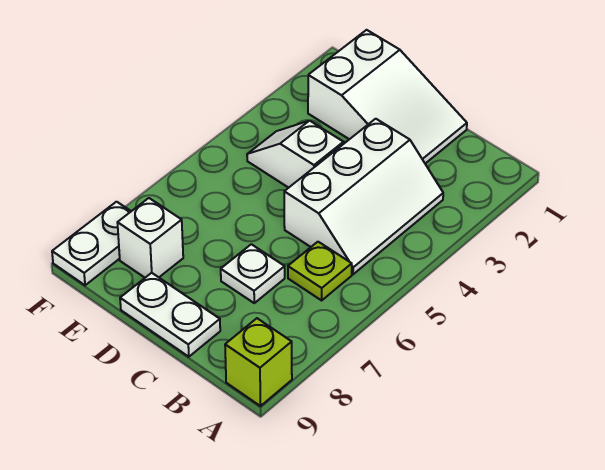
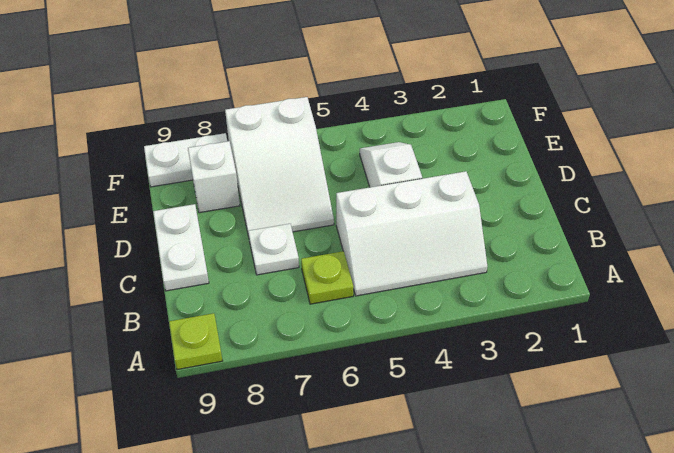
lime 1x1 brick [225,318,292,406] -> lime 1x1 plate [169,313,223,370]
white 2x3 slope [308,30,467,164] -> white 2x3 slope moved to [225,97,334,236]

